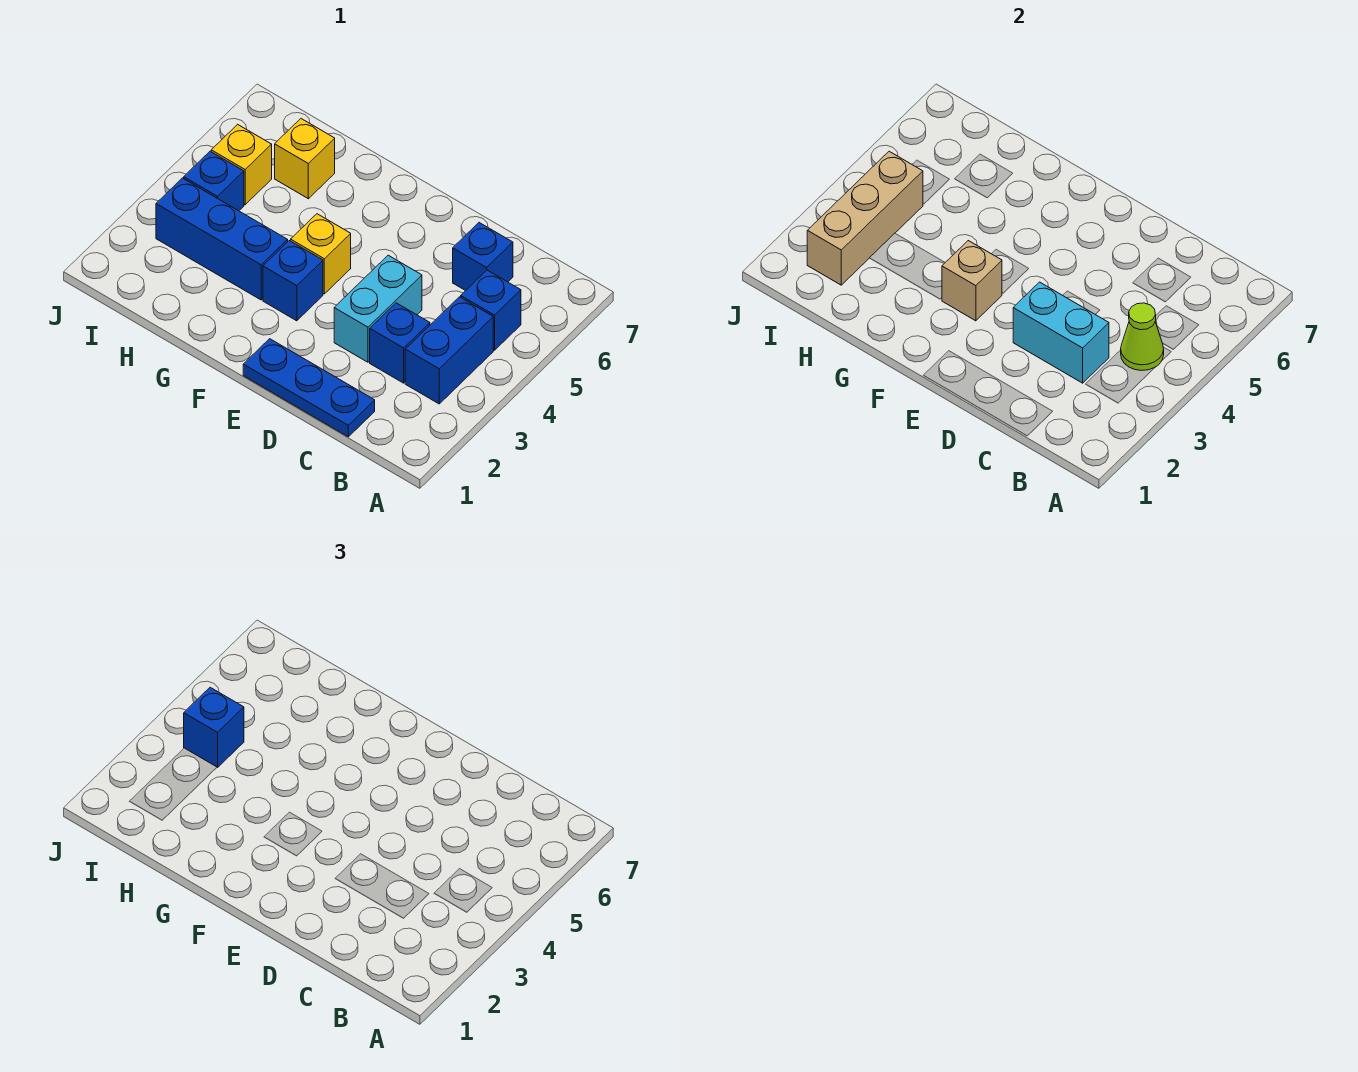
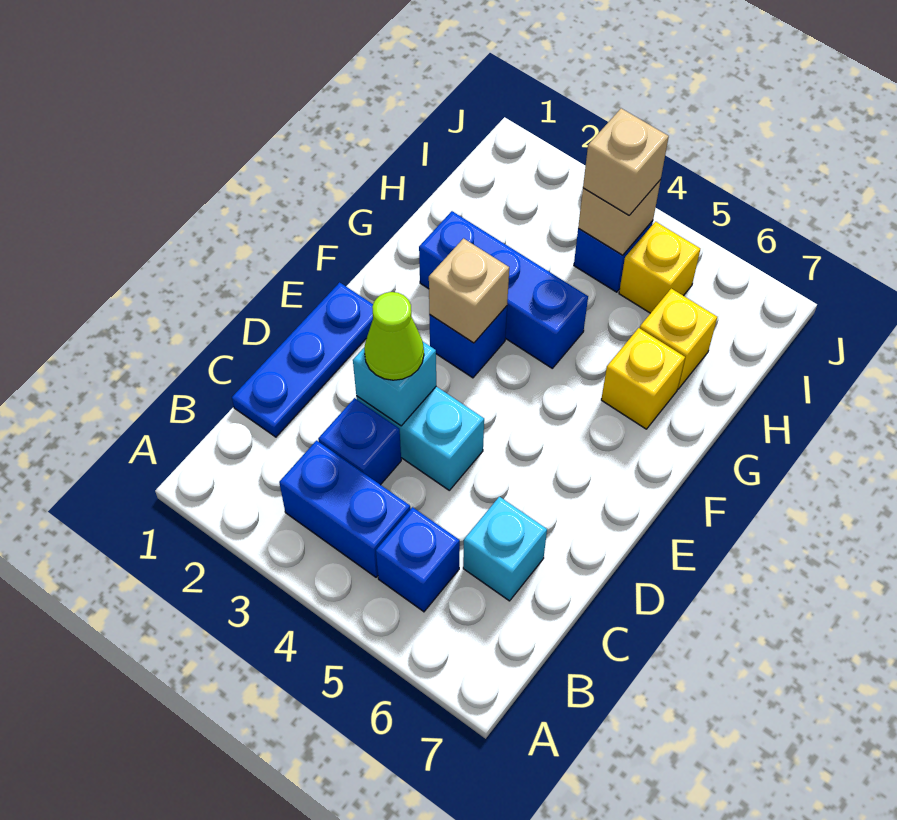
lime 1x1 cone [1121,303,1164,370] -> lime 1x1 cone moved to [364,292,424,380]
cyan 1x2 brick [1013,282,1109,383] -> cyan 1x1 brick [353,342,436,426]
blue 1x1 brick [453,223,513,291] -> cyan 1x1 brick [463,497,547,601]
yellow 1x1 brick [291,214,351,294] -> yellow 1x1 brick moved to [601,328,685,429]
blue 1x3 brick [156,178,288,300] -> blue 1x3 brick turned to [419,211,588,368]
tan 1x3 brick [807,151,923,285] -> tan 1x1 brick [578,180,661,255]
blue 1x1 brick [184,687,244,767] -> tan 1x1 brick [583,108,669,215]

